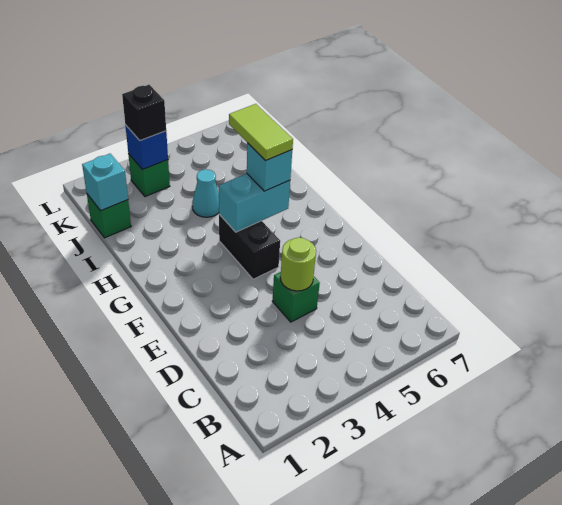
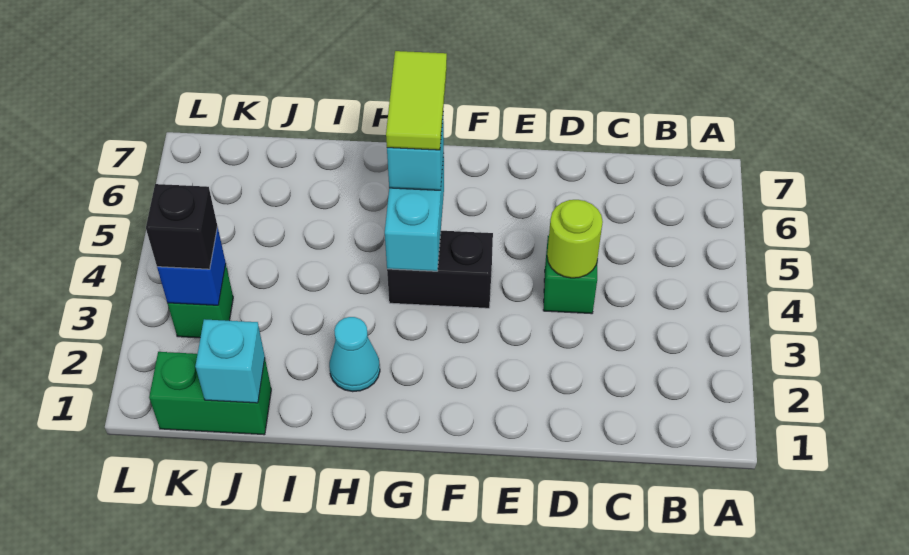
lime 1x2 tile [229,104,293,161] -> lime 1x2 tile turned to [386,51,447,150]
cyan 1x1 cone [192,169,219,217] -> cyan 1x1 cone moved to [329,317,380,392]
green 1x1 brick [87,194,131,238] -> green 1x2 brick [149,352,271,435]

